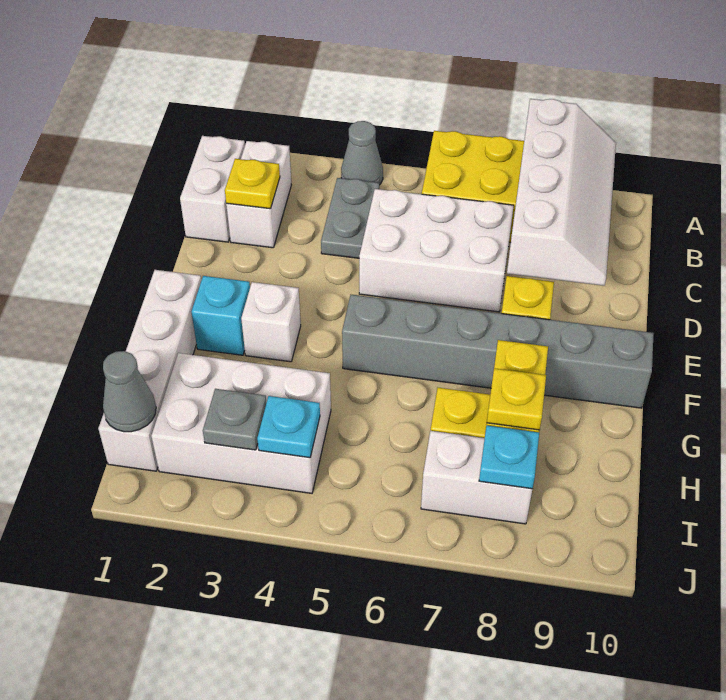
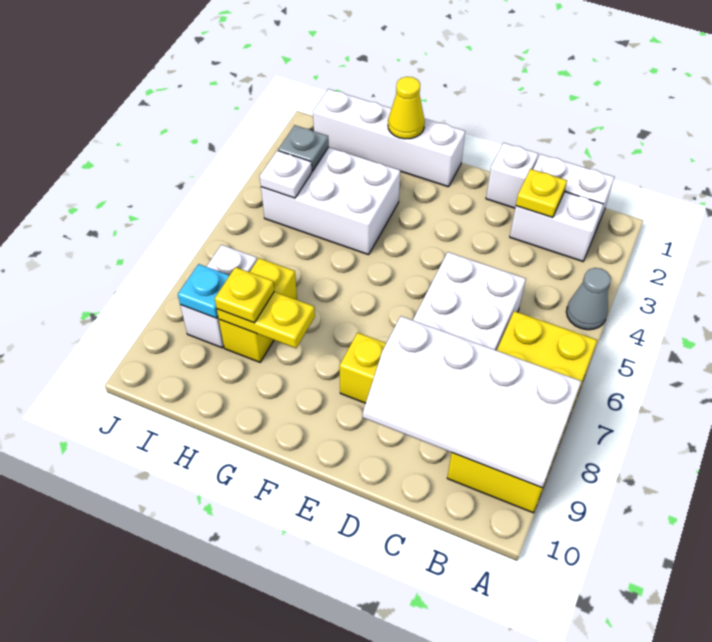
grey 1x2 plate [321,178,379,258] -> none
cyan 1x1 brick [192,276,250,355] -> none
white 1x1 brick [241,282,301,362] -> white 1x1 brick moved to [486,143,538,208]
grey 1x6 brick [342,295,654,408] -> none
none -> yellow 1x1 cone [388,77,425,139]
white 2x3 brick [151,353,331,493] -> white 2x3 brick turned to [261,147,400,255]
grey 1x1 cone [103,351,156,432] -> none
cyan 1x1 plate [257,396,320,458] -> white 1x1 plate [260,151,312,198]

